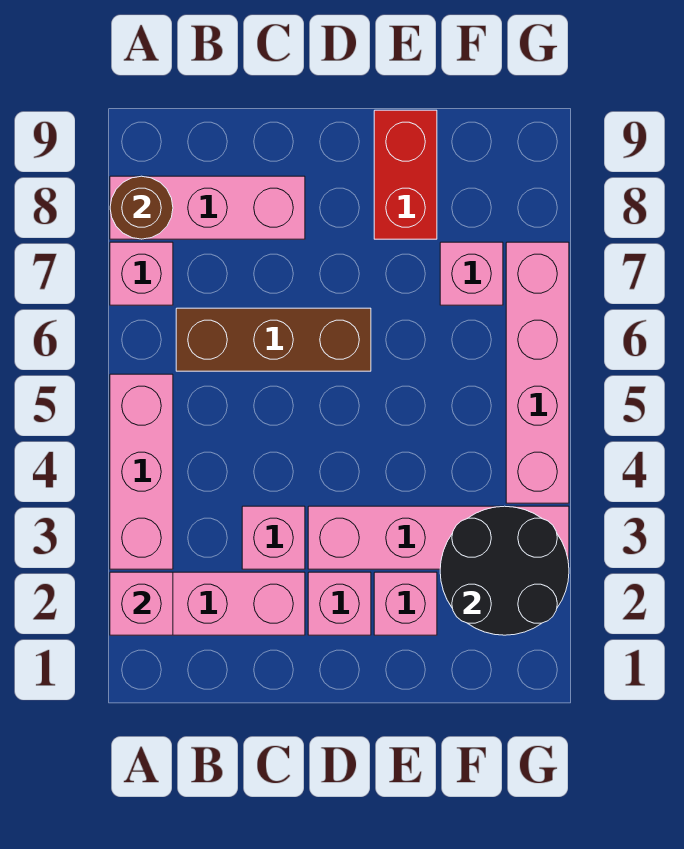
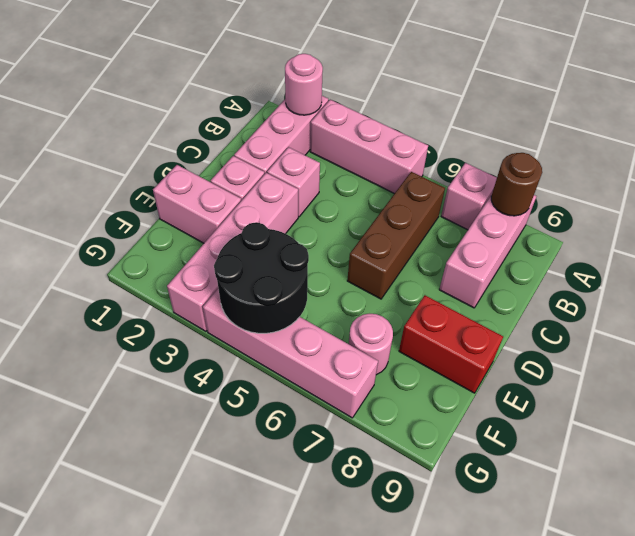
pink 1x1 brick [110,572,173,635] -> pink 1x1 round brick [285,54,323,115]
pink 1x1 brick [374,572,437,635] -> pink 1x2 brick [153,165,241,243]
black 2x2 round brick [440,506,569,635] -> black 2x2 round brick moved to [214,222,309,333]
pink 1x1 brick [440,242,503,305] -> pink 1x1 round brick [349,314,393,375]

